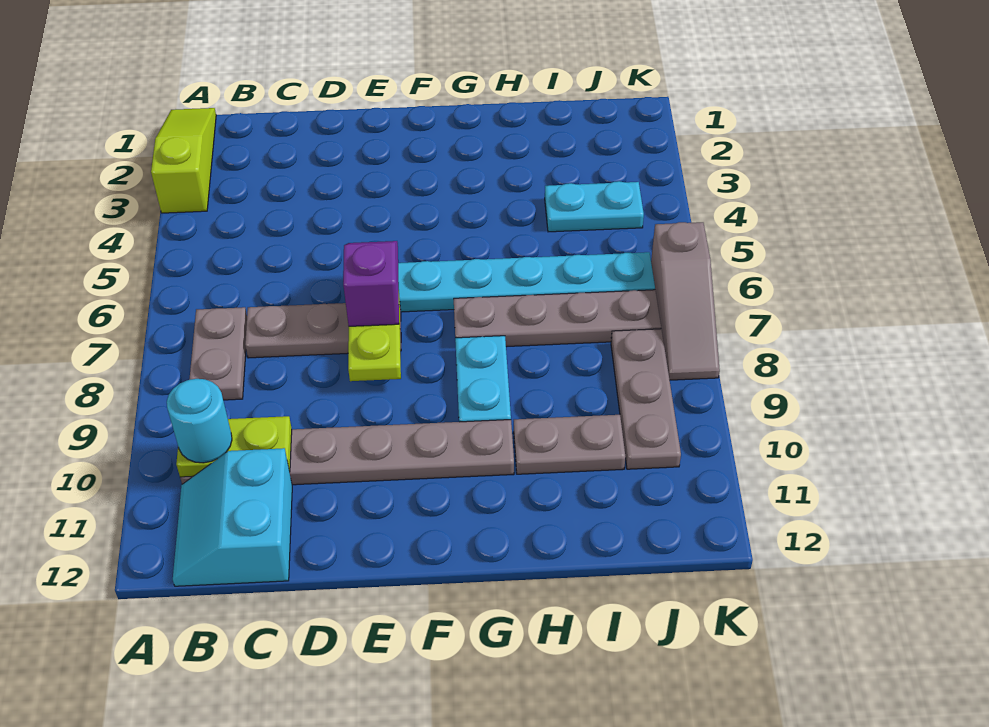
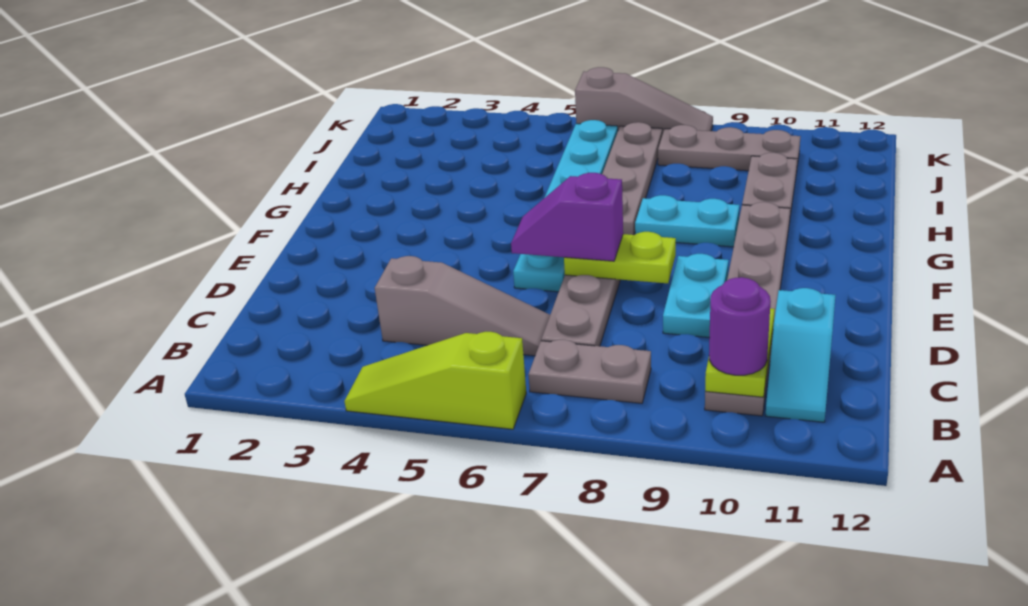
lime 1x3 slope [151,108,216,213] -> lime 1x3 slope moved to [344,332,526,429]
cyan 1x1 round brick [167,379,232,463] -> purple 1x1 round brick [709,277,771,375]
cyan 2x2 slope [173,448,292,586] -> cyan 1x2 slope [766,288,835,422]
none -> grey 1x3 slope [375,256,550,356]
cyan 1x2 plate [545,181,644,232] -> cyan 1x2 plate moved to [663,254,728,338]

